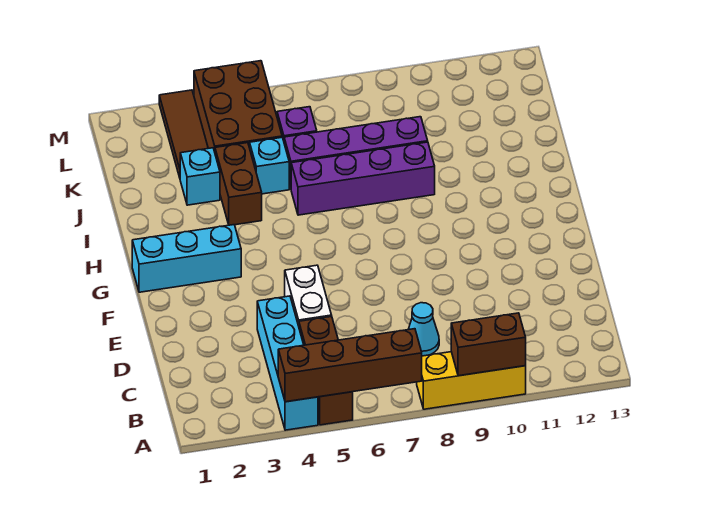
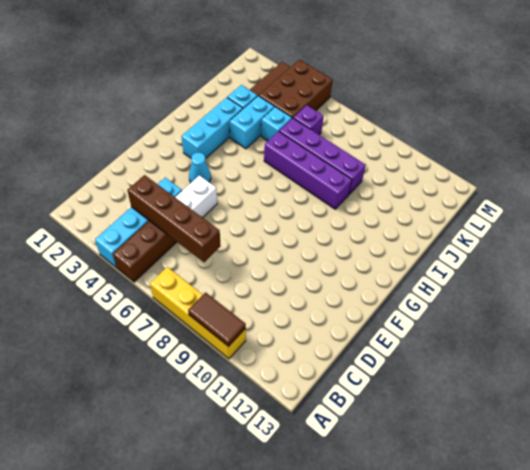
brown 1x4 brick [278,329,422,402] -> brown 1x4 brick moved to [127,175,221,262]
yellow 1x3 brick [417,352,526,409] -> yellow 1x4 brick [150,267,246,359]
brown 1x2 brick [451,313,526,376] -> brown 1x2 tile [188,292,246,347]
cyan 1x1 cone [408,303,439,356] -> cyan 1x1 cone moved to [189,153,211,183]
cyan 1x3 brick [132,225,241,292] -> cyan 1x3 brick turned to [182,97,243,159]
brown 1x2 brick [215,143,262,225] -> cyan 1x2 brick [230,96,274,149]

